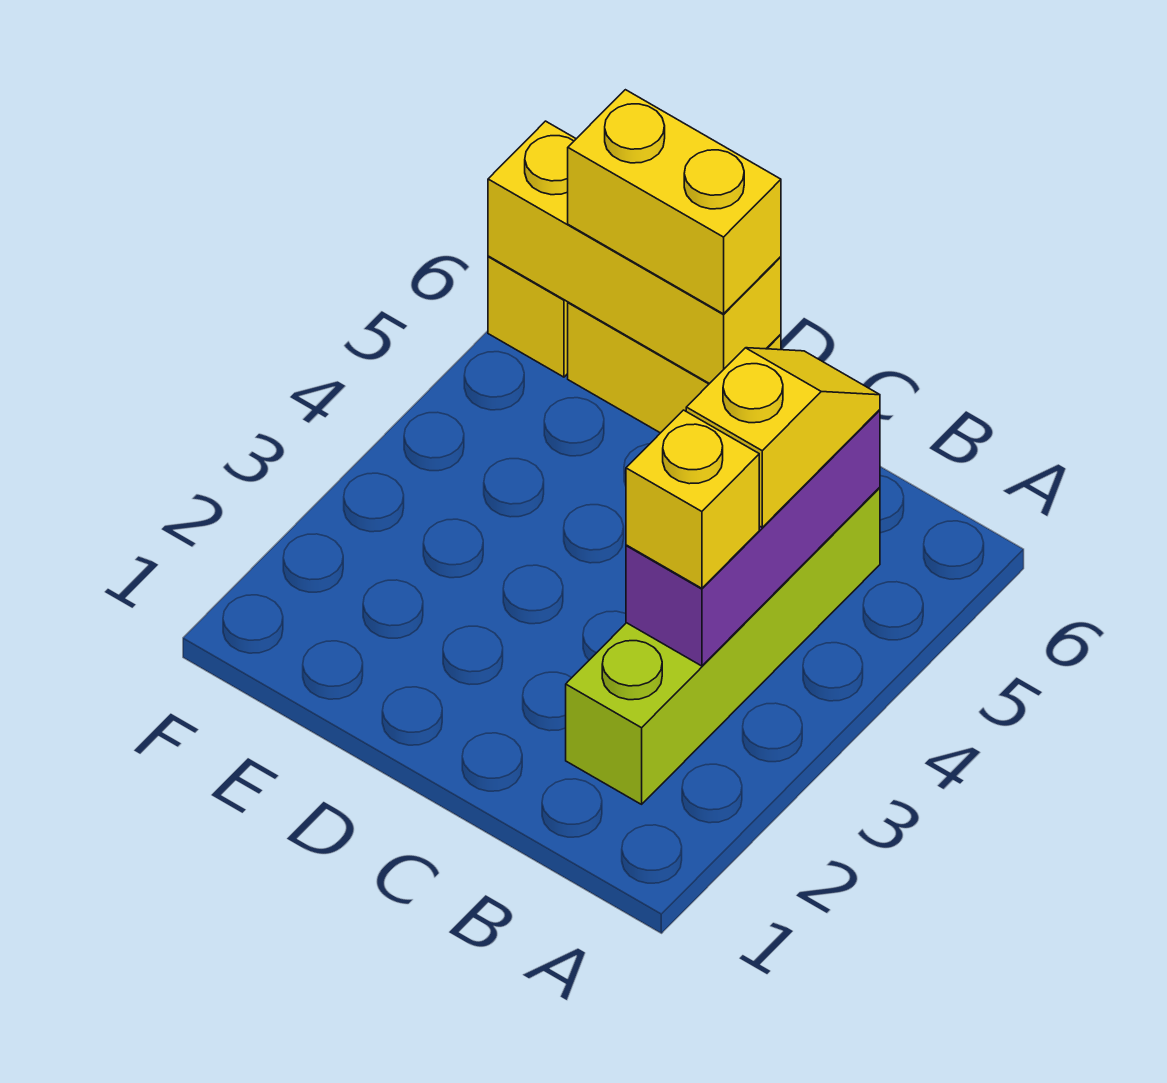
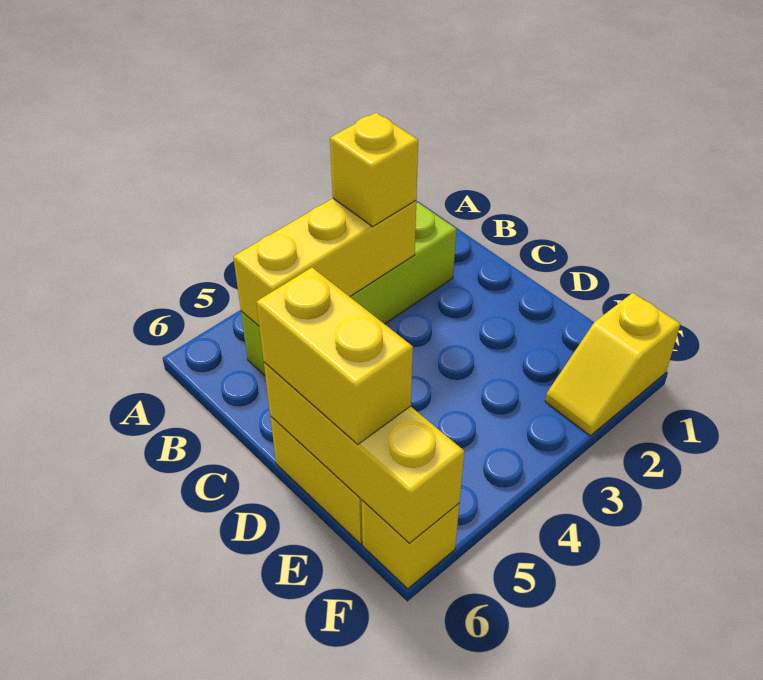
purple 1x3 brick [626,410,880,666] -> yellow 1x3 brick [233,199,416,326]
yellow 1x2 slope [686,348,880,527] -> yellow 1x2 slope moved to [545,293,680,436]

